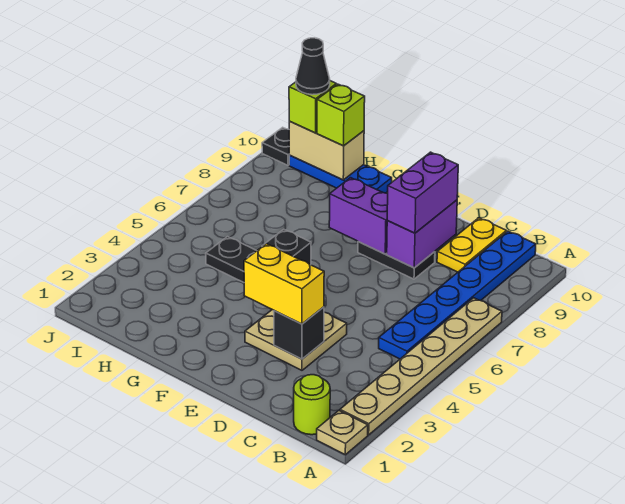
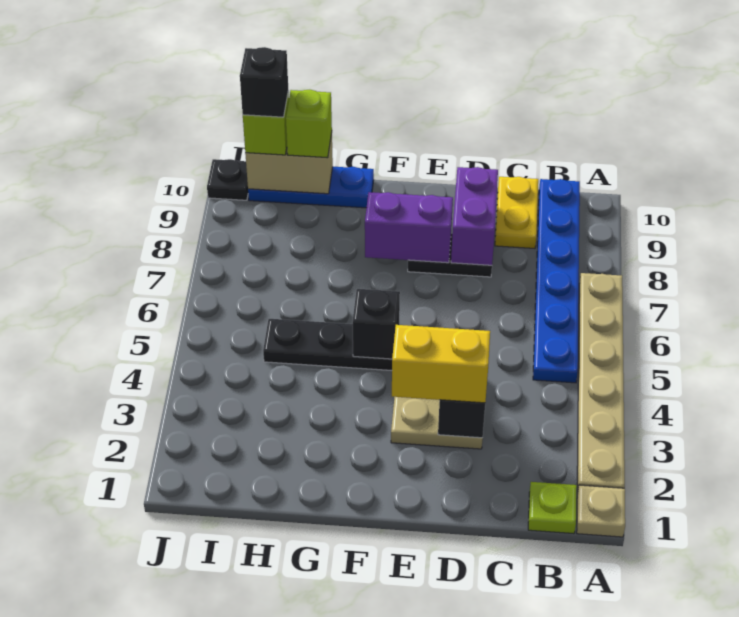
lime 1x1 round brick [294,375,330,435] -> lime 1x1 plate [528,482,577,534]
purple 1x2 brick [387,152,458,233] -> none
black 1x1 cone [296,38,330,95] -> black 1x1 brick [240,47,288,117]

